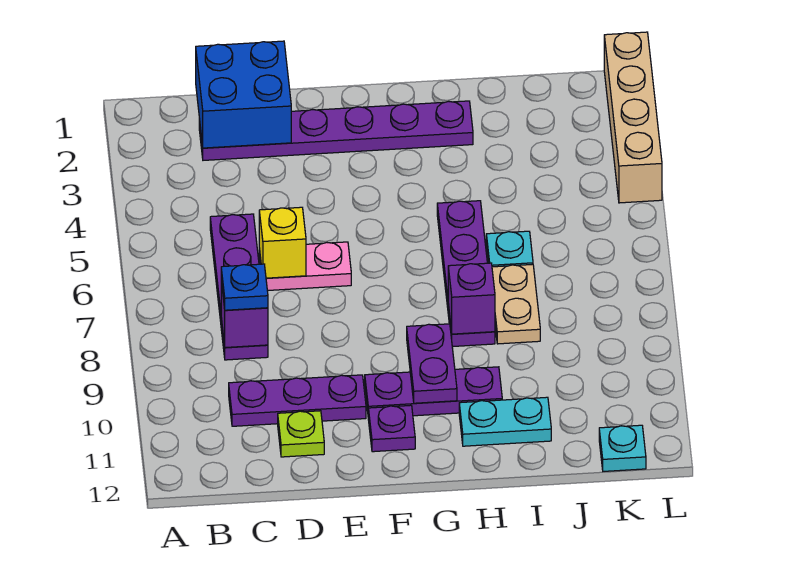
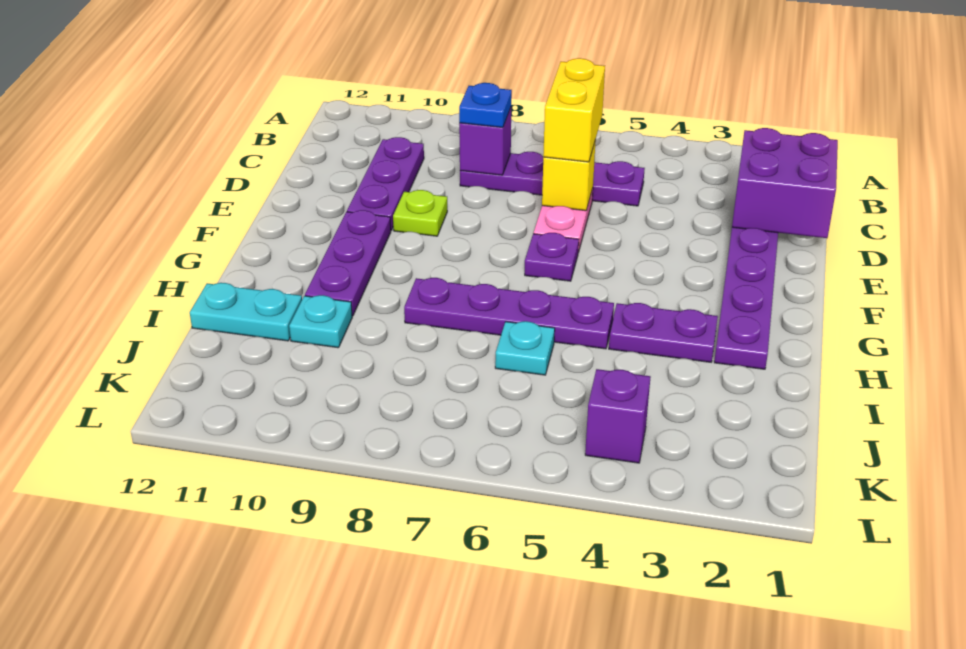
blue 2x2 brick [196,41,291,148] -> purple 2x2 brick [732,128,838,238]
none -> yellow 1x2 brick [543,58,605,162]
lime 1x1 plate [278,411,324,457] -> lime 1x1 plate moved to [393,190,447,236]
purple 1x1 plate [368,405,415,452] -> purple 1x1 plate moved to [525,233,579,281]
purple 1x2 plate [407,324,457,403] -> purple 1x2 plate moved to [609,303,718,362]
purple 1x1 brick [448,263,495,334] -> purple 1x1 brick moved to [585,369,650,463]
cyan 1x2 plate [459,397,551,446] -> cyan 1x2 plate turned to [190,283,302,341]
tan 1x2 plate [492,264,540,344] -> none
cyan 1x1 plate [599,425,646,471] -> cyan 1x1 plate moved to [289,295,352,348]
tan 1x4 brick [604,32,662,203] -> none

